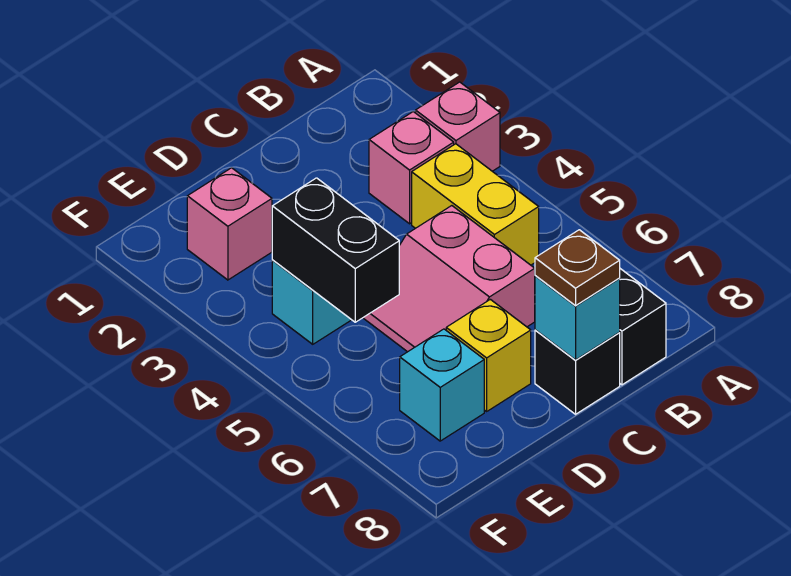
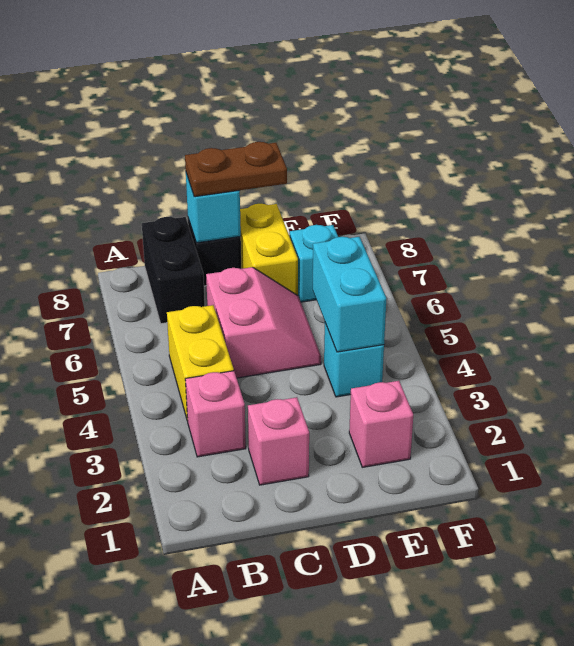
pink 1x1 brick [416,82,500,171] -> pink 1x1 brick moved to [248,397,309,485]
brown 1x1 plate [535,230,620,306] -> brown 1x2 plate [185,142,287,197]
yellow 1x1 brick [446,299,531,411] -> yellow 1x2 brick [240,204,298,296]
black 1x2 brick [272,178,399,322] -> cyan 1x2 brick [313,237,386,352]

